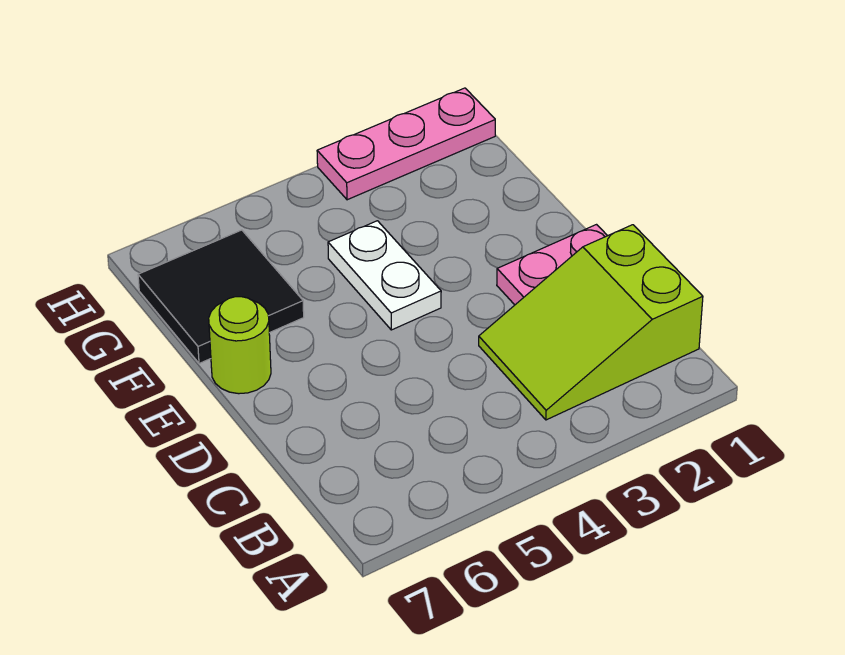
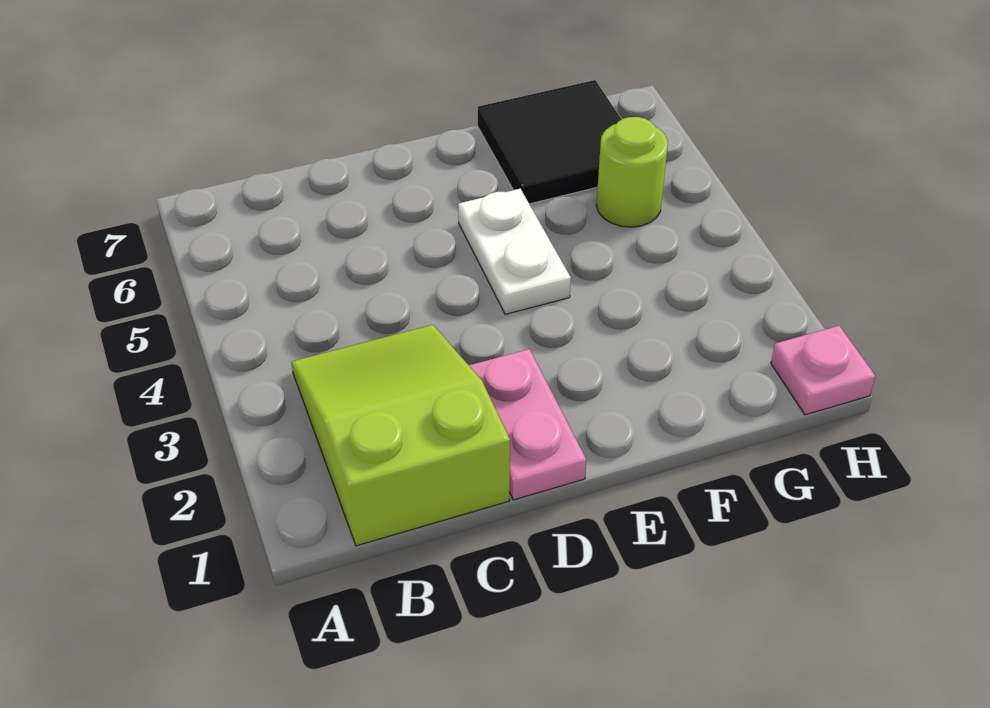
white 1x2 plate [328,221,441,330] -> white 1x2 plate turned to [458,189,571,314]
lime 1x1 round brick [209,297,271,394] -> lime 1x1 round brick moved to [596,117,668,227]
pink 1x3 plate [317,88,495,200] -> pink 1x1 plate [771,326,876,415]

